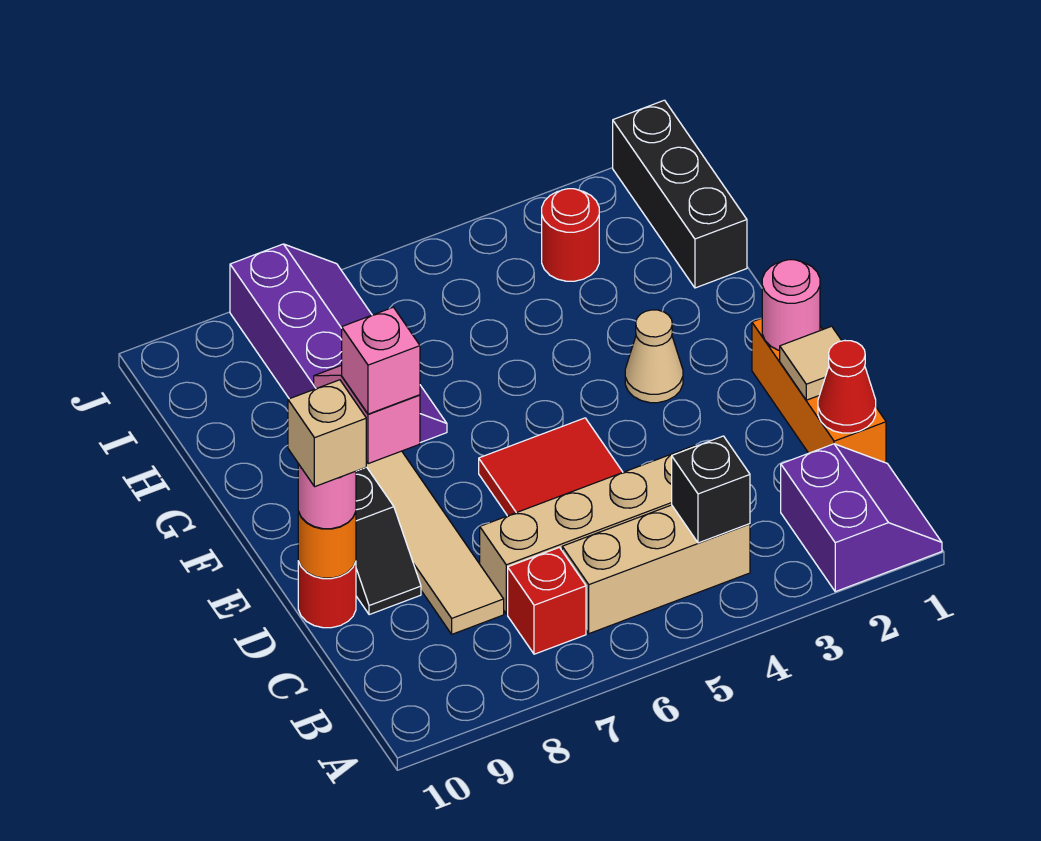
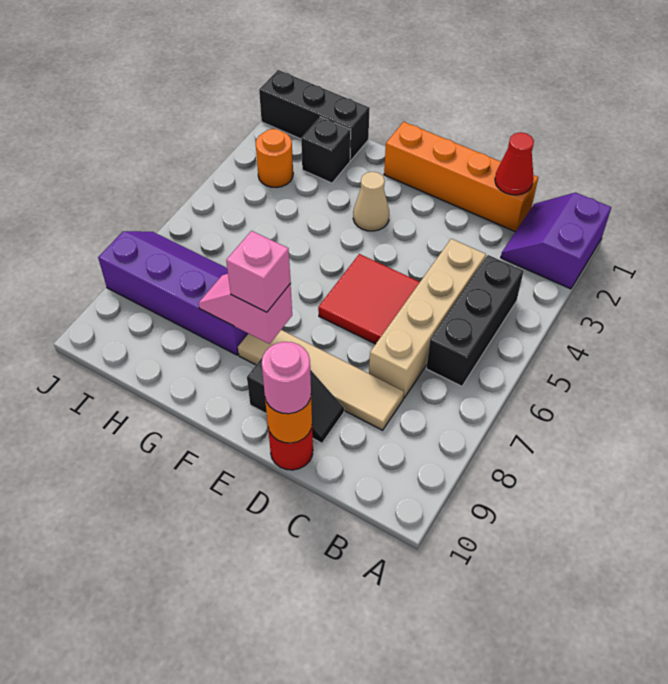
purple 2x2 slope [781,444,942,592] -> purple 2x2 slope turned to [501,193,611,289]
tan 1x3 brick [562,505,750,634] -> black 1x3 brick [426,255,524,386]
black 1x1 brick [672,436,750,543] -> black 1x1 brick moved to [301,117,351,183]
red 1x1 brick [508,547,586,654] -> none
orange 1x3 brick [752,318,886,463] -> orange 1x4 brick [384,122,538,232]
tan 1x1 tile [780,326,842,400] -> none
tan 1x1 brick [288,380,366,487] -> none
pink 1x1 round brick [762,260,820,351] -> none
red 1x1 round brick [542,189,599,281] -> orange 1x1 round brick [256,129,293,188]

